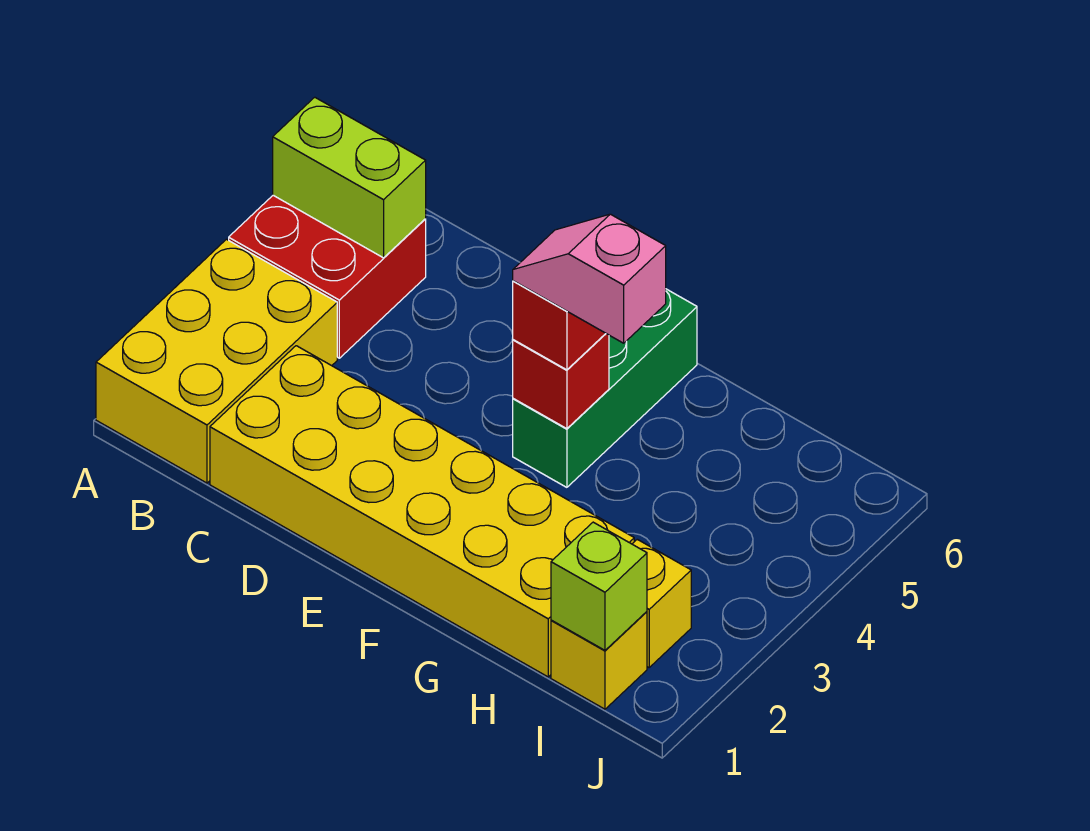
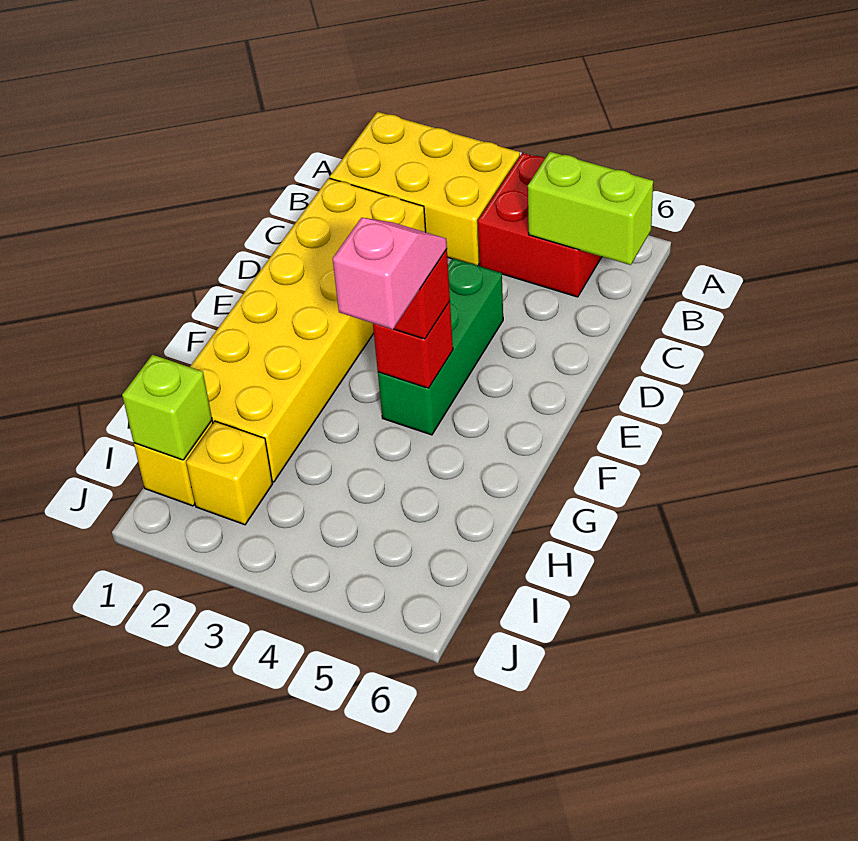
lime 1x2 brick [273,97,426,258] -> lime 1x2 brick turned to [528,152,653,265]
green 1x3 brick [513,289,697,487] -> green 1x3 brick turned to [378,258,503,435]

